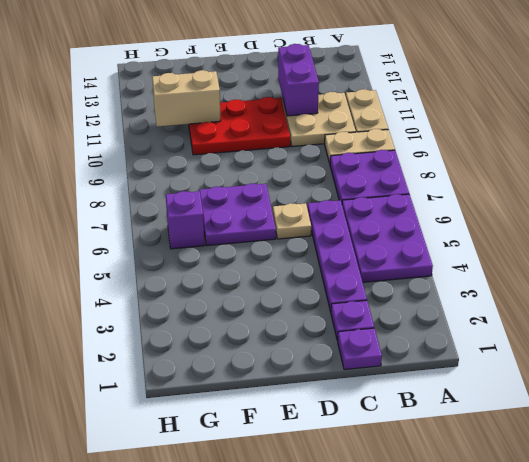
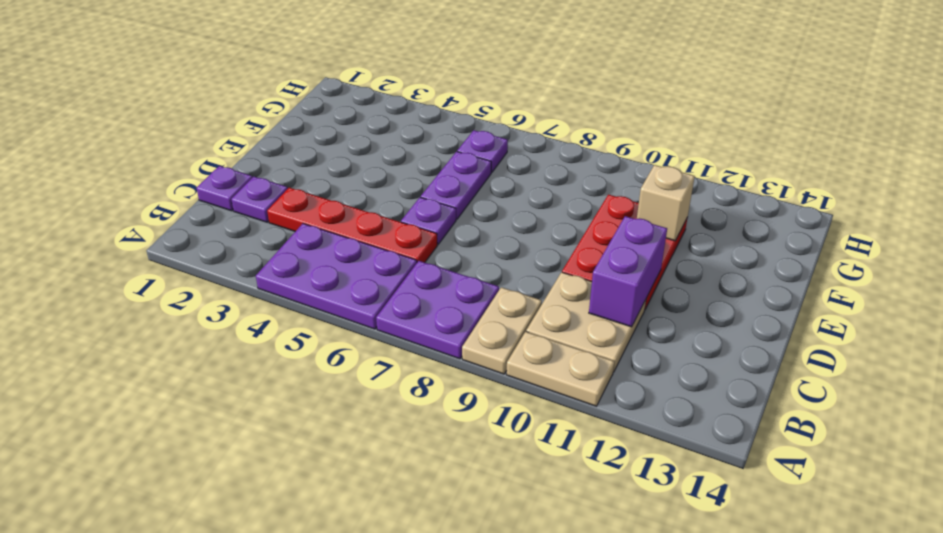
purple 1x4 plate [308,200,367,312] -> red 1x4 plate [267,188,437,263]
purple 1x2 brick [278,44,319,116] -> purple 1x2 brick turned to [589,216,667,327]
tan 1x1 plate [273,203,311,239] -> purple 1x1 plate [401,197,456,245]
purple 2x2 plate [199,183,276,246] -> purple 1x2 plate [421,152,491,219]
tan 1x2 brick [152,70,221,127] -> tan 1x1 brick [637,165,695,241]
purple 1x1 brick [166,191,204,249] -> purple 1x1 plate [457,130,508,173]

